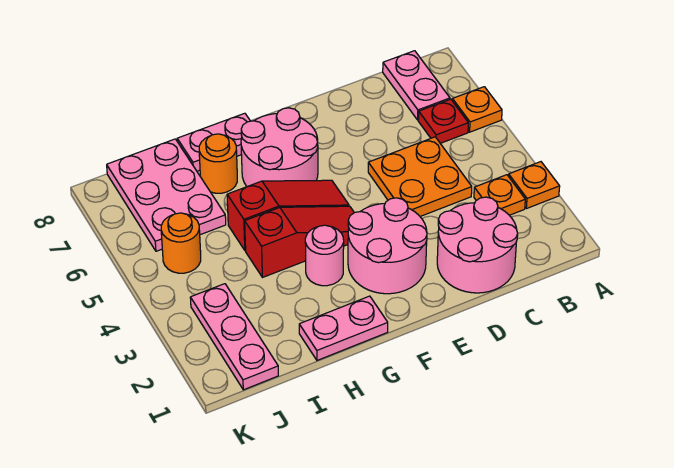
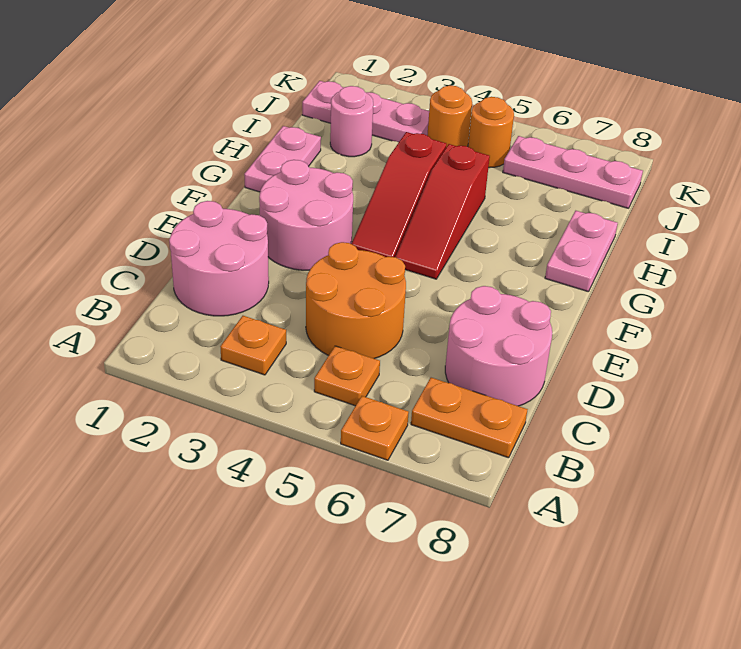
orange 1x1 plate [509,162,560,209] -> orange 1x1 plate moved to [314,346,380,406]
red 1x1 plate [418,99,468,143] -> none
pink 1x2 plate [383,51,450,120] -> orange 1x2 plate [411,378,528,458]
orange 2x2 plate [368,137,472,216] -> orange 2x2 round brick [306,242,406,359]
pink 2x2 round brick [241,108,318,187] -> pink 2x2 round brick moved to [445,286,552,406]
pink 1x1 round brick [305,225,344,286] -> pink 1x1 round brick moved to [330,86,373,157]
orange 1x1 round brick [199,134,237,193] -> orange 1x1 round brick moved to [427,85,472,147]
pink 2x3 plate [107,139,226,251] -> pink 1x3 plate [503,136,643,208]

